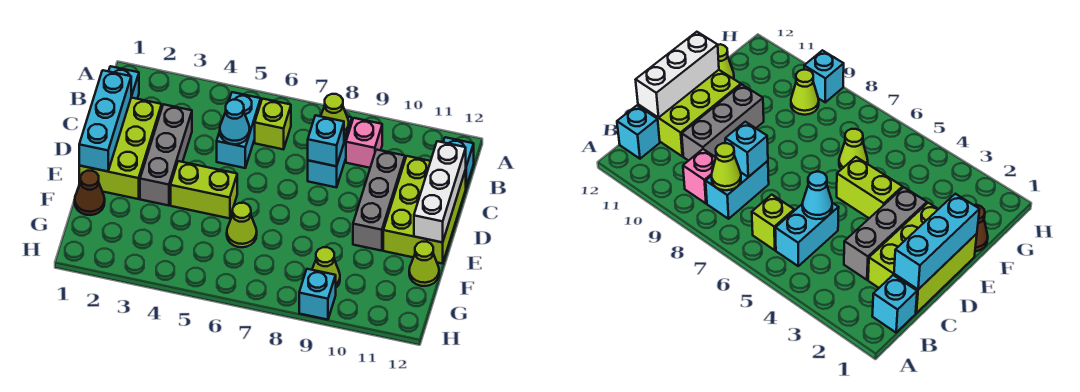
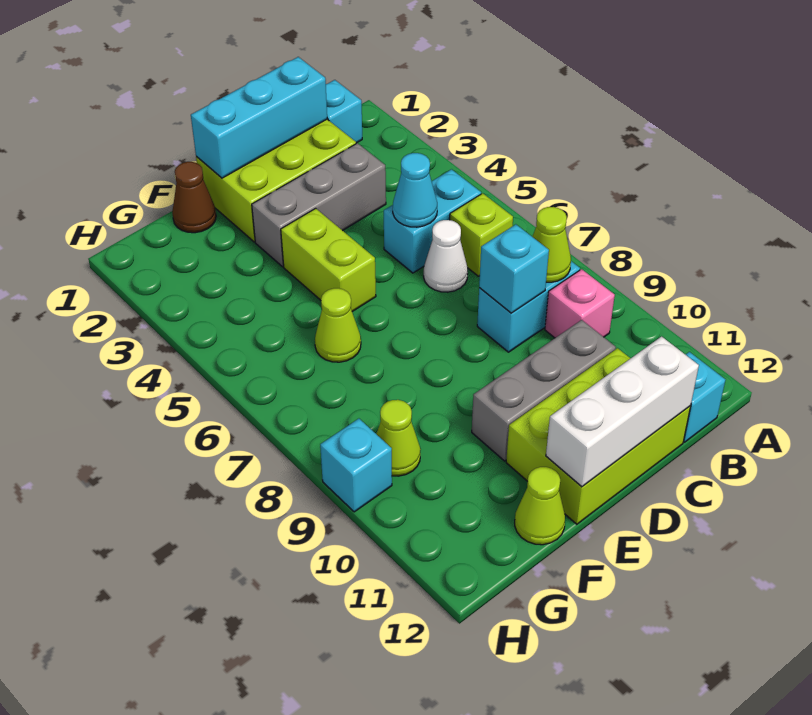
none -> white 1x1 cone [424,220,468,292]

